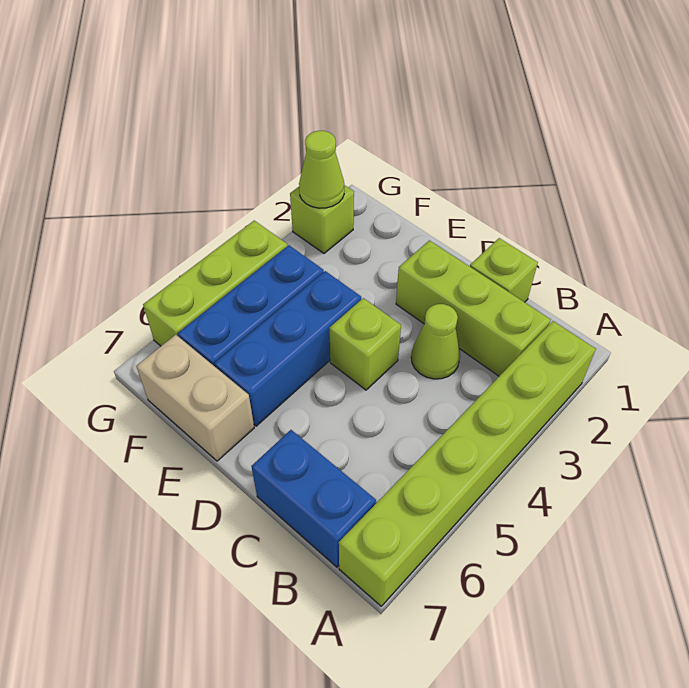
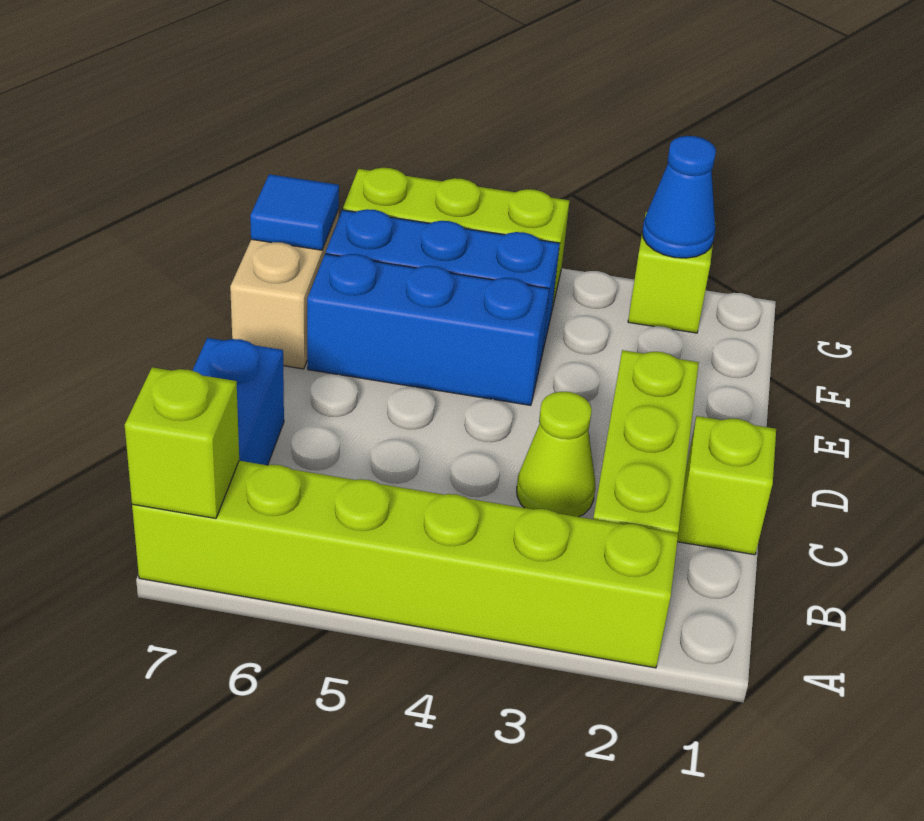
lime 1x1 brick [329,298,401,390] -> lime 1x1 brick moved to [125,367,239,518]
none -> blue 1x1 tile [250,174,339,250]
lime 1x1 cone [299,131,344,208] -> blue 1x1 cone [642,136,716,258]

